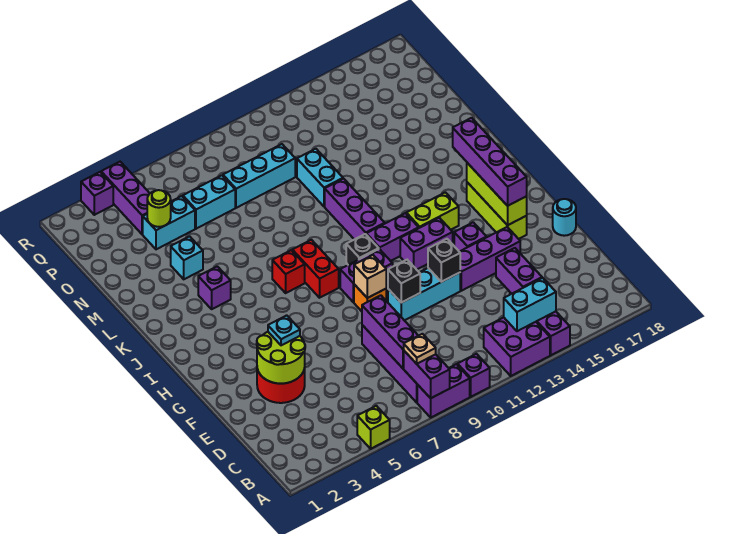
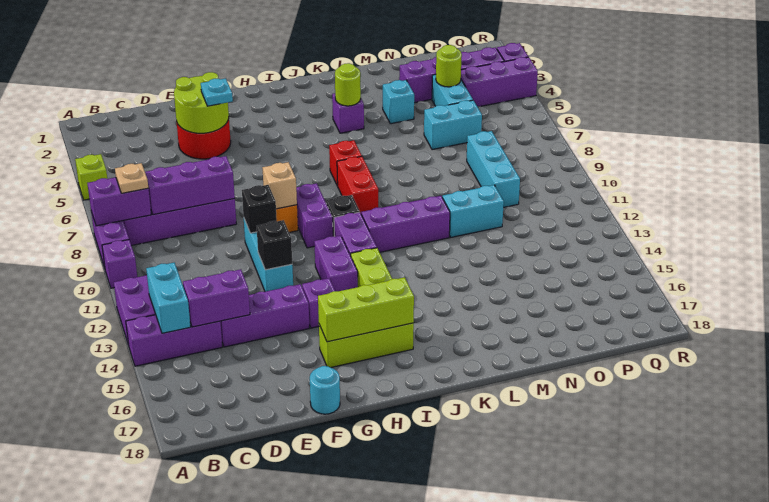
purple 1x3 brick [460,227,520,291] -> purple 1x3 brick turned to [220,284,309,347]
purple 1x4 brick [453,118,527,206] -> purple 1x4 brick moved to [399,47,504,103]
red 1x2 brick [292,240,339,298] -> red 1x2 brick turned to [337,156,378,213]
none -> lime 1x1 round brick [335,63,361,106]
cyan 1x2 brick [183,175,235,229] -> cyan 1x2 brick turned to [424,100,482,150]

